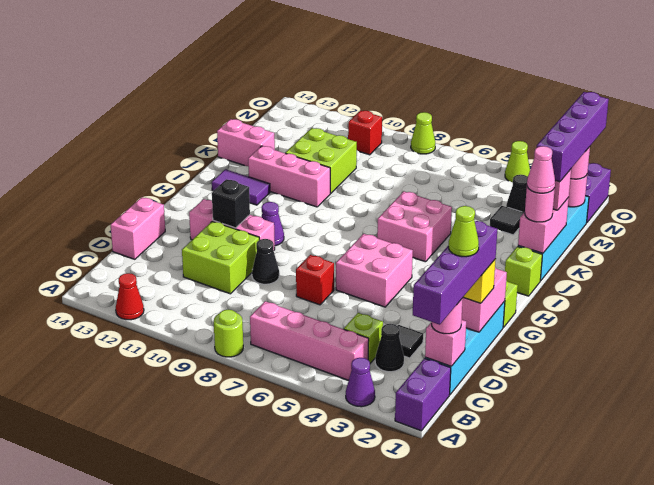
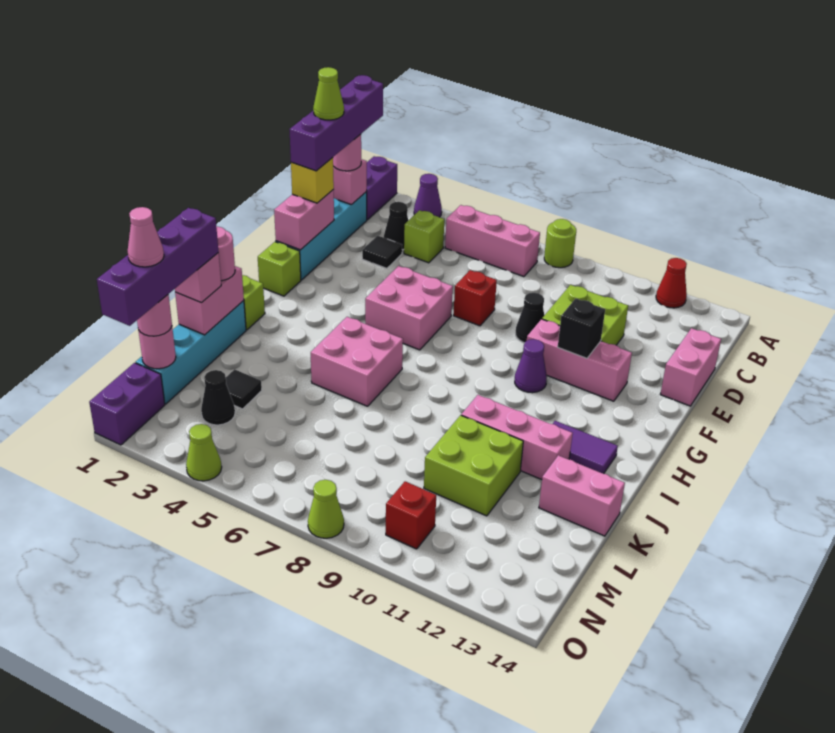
pink 1x4 brick [250,301,369,380] -> pink 1x3 brick [445,205,540,277]
pink 1x1 cone [527,146,555,193] -> pink 1x1 cone moved to [128,207,164,267]

